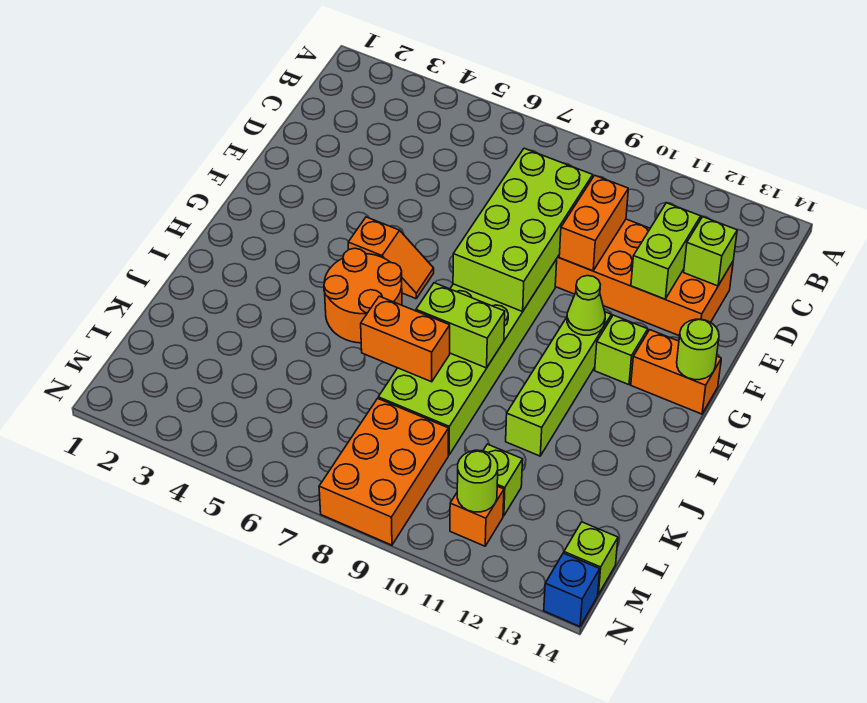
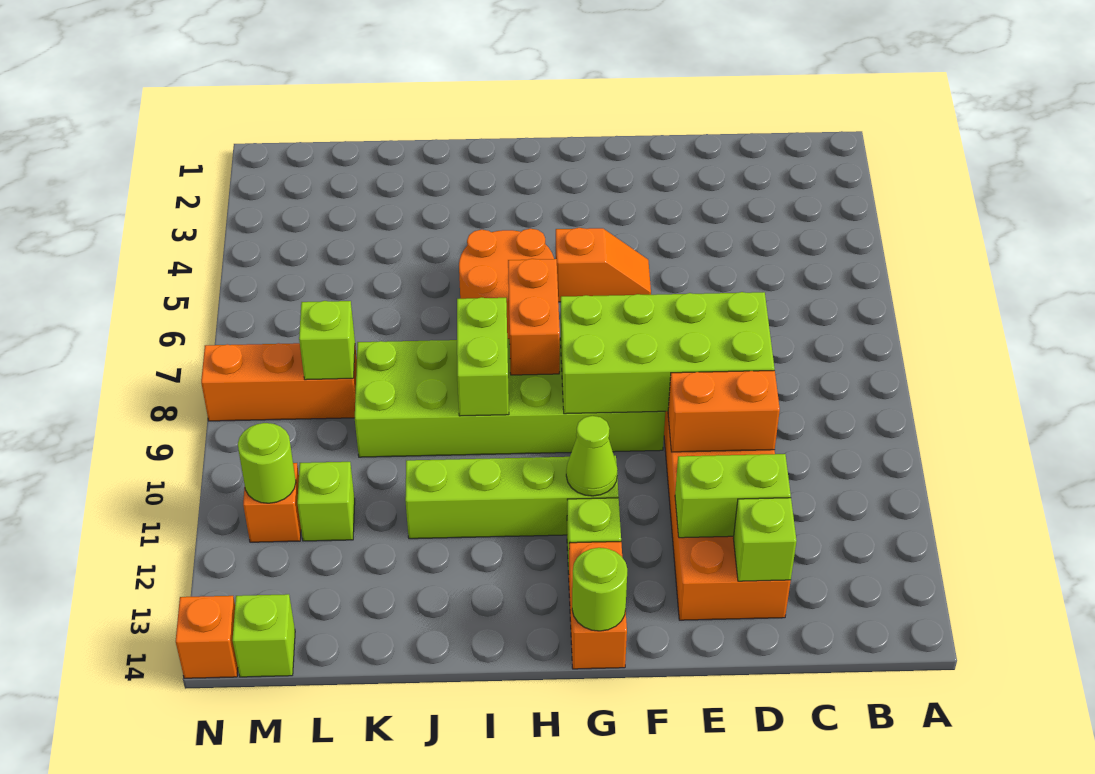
orange 1x2 slope [348,217,434,299] -> orange 1x2 slope turned to [556,228,651,302]
orange 1x2 brick [361,296,450,382] -> orange 1x2 brick moved to [508,259,560,375]
orange 2x3 brick [319,398,449,545] -> orange 1x3 brick [201,343,357,421]
none -> lime 1x1 brick [299,301,355,380]
blue 1x1 brick [544,553,600,626] -> orange 1x1 brick [176,596,238,678]

